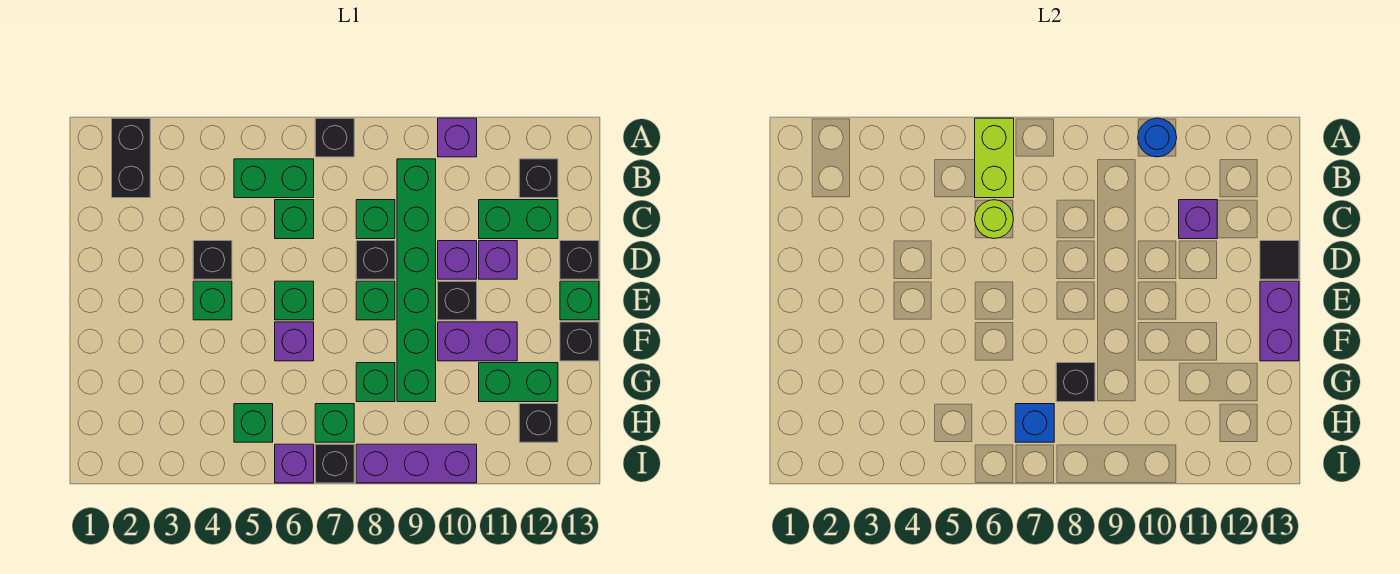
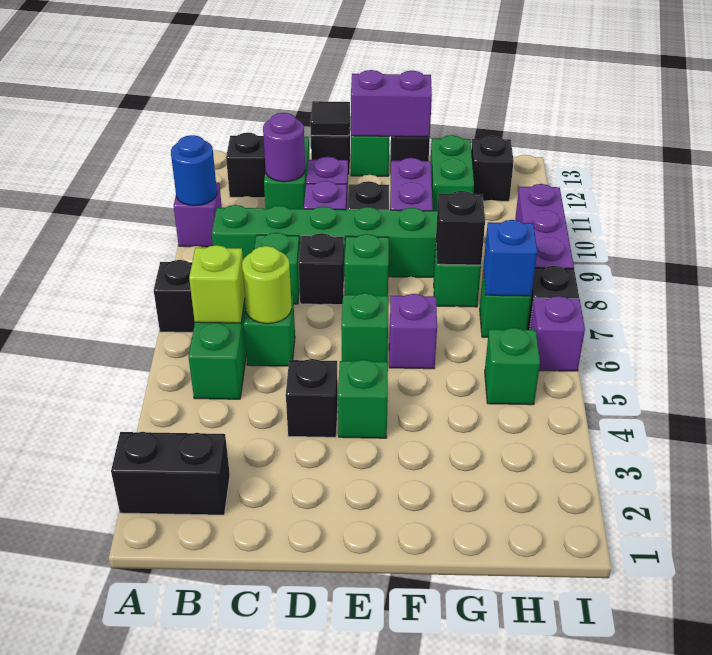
lime 1x2 brick [975,118,1014,198] -> lime 1x1 brick [189,245,245,323]
purple 1x1 brick [1179,200,1217,239] -> purple 1x1 round brick [263,113,305,182]

